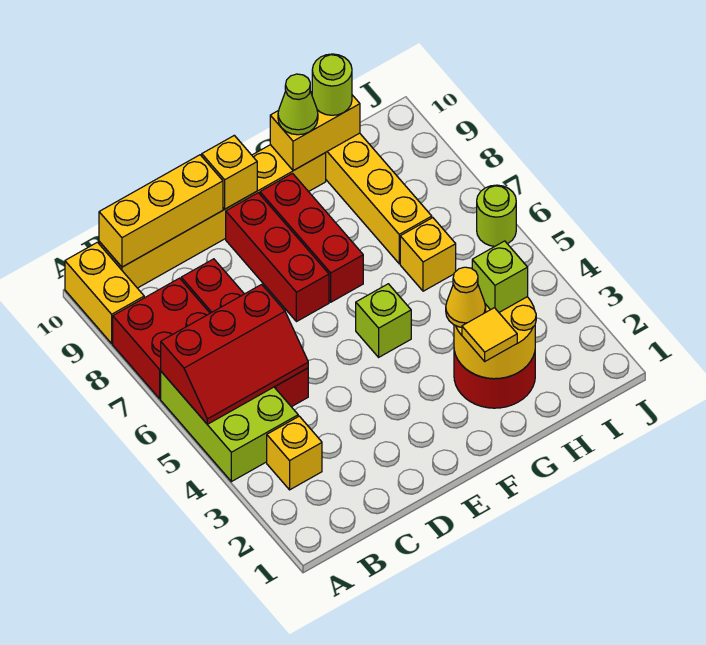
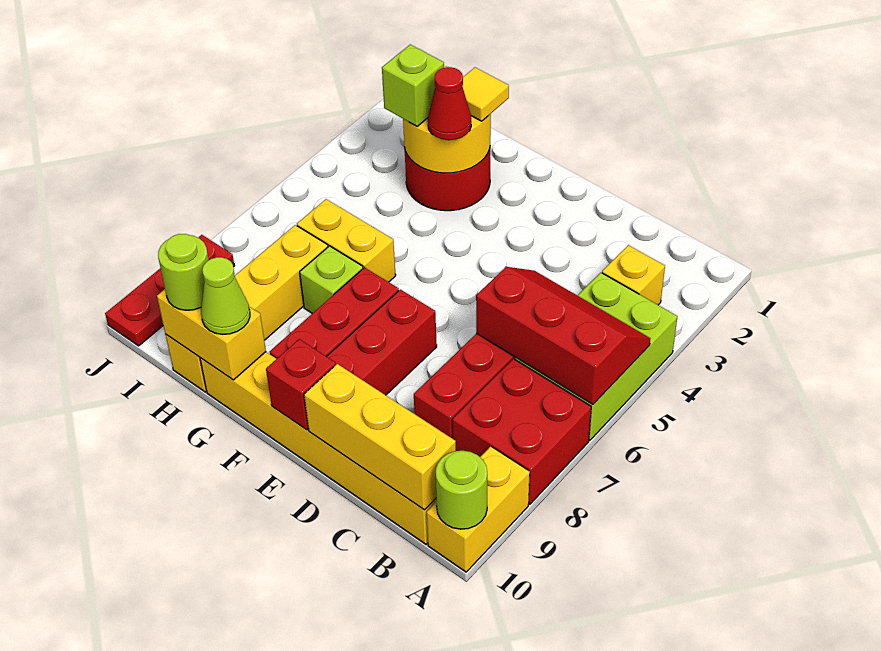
yellow 1x1 brick [202,135,257,209] -> red 1x1 brick [266,339,336,430]
lime 1x1 brick [356,284,411,357] -> lime 1x1 brick moved to [300,246,363,313]
yellow 1x1 cone [446,267,486,327] -> red 1x1 cone [428,67,471,140]
yellow 1x1 brick [400,218,456,291] -> yellow 1x2 brick [297,199,396,282]
lime 1x1 round brick [477,185,516,246] -> lime 1x1 round brick moved to [436,451,487,529]
none -> red 1x3 plate [105,235,234,346]

